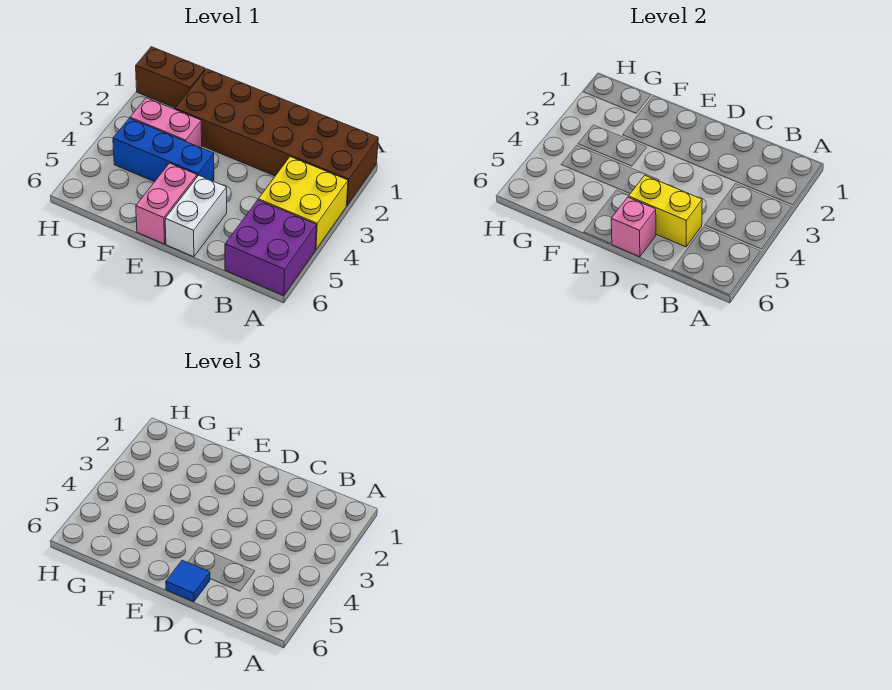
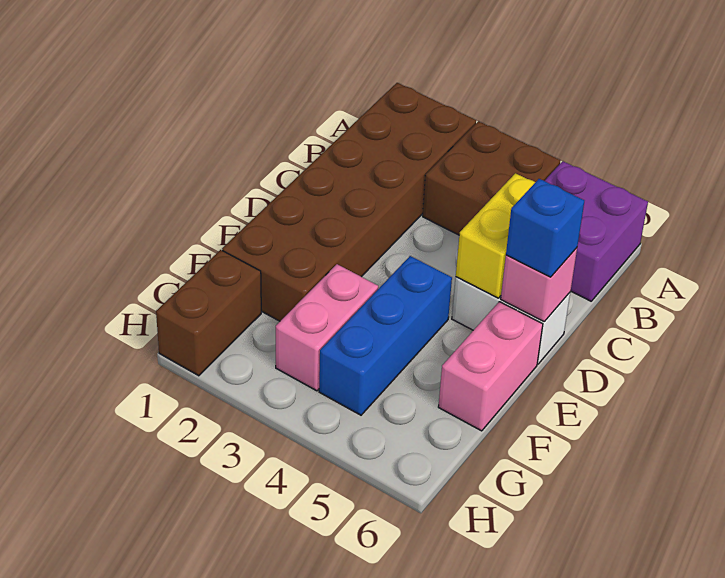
yellow 2x2 brick [258,157,348,250] -> brown 2x2 brick [423,121,561,235]
blue 1x1 tile [166,560,210,602] -> blue 1x1 brick [506,179,584,277]
pink 1x2 brick [136,163,197,244] -> pink 1x2 brick turned to [438,302,543,431]

